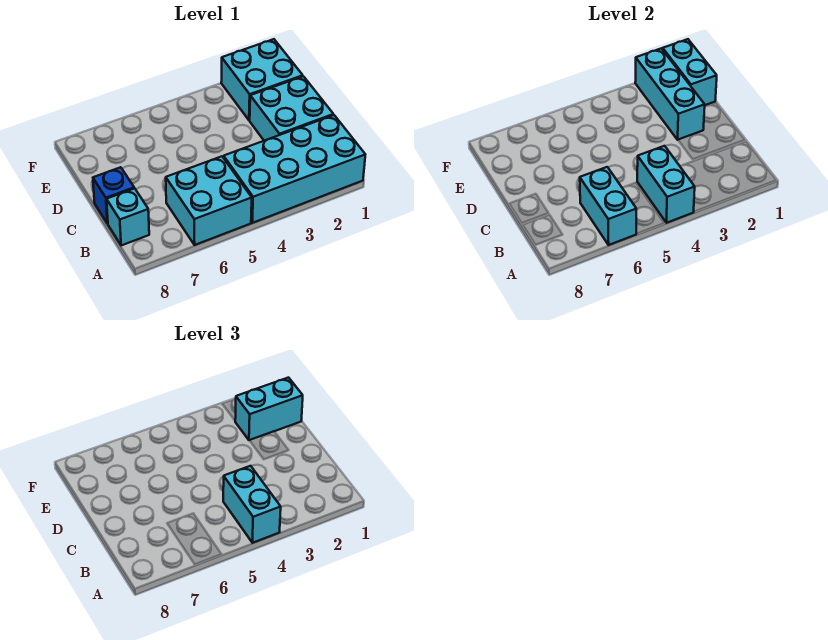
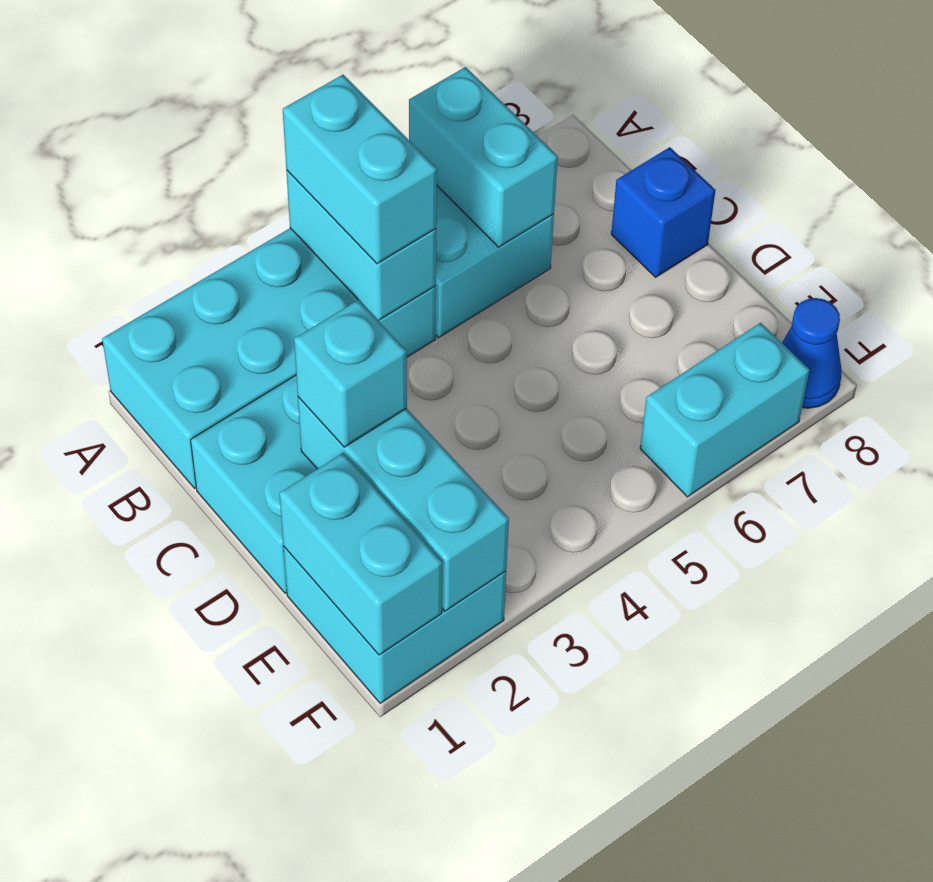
cyan 1x1 brick [107,188,149,245] -> cyan 1x1 brick moved to [294,300,407,447]
cyan 1x2 brick [235,378,303,440] -> cyan 1x2 brick moved to [640,323,810,497]
none -> blue 1x1 cone [782,298,842,408]

